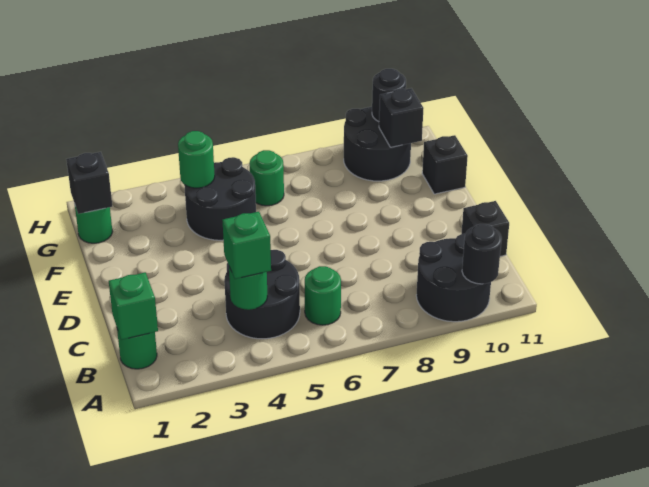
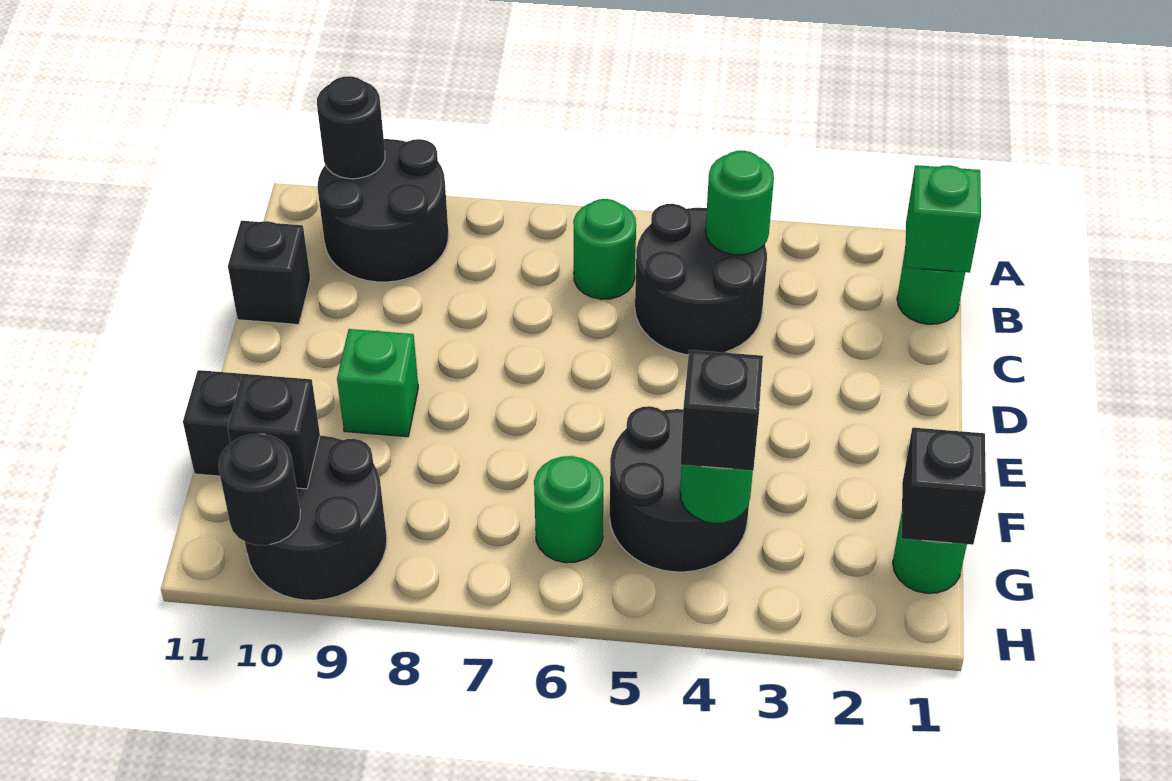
green 1x1 brick [222,212,271,279] -> green 1x1 brick moved to [337,329,418,437]
none -> black 1x1 brick [681,350,763,471]

